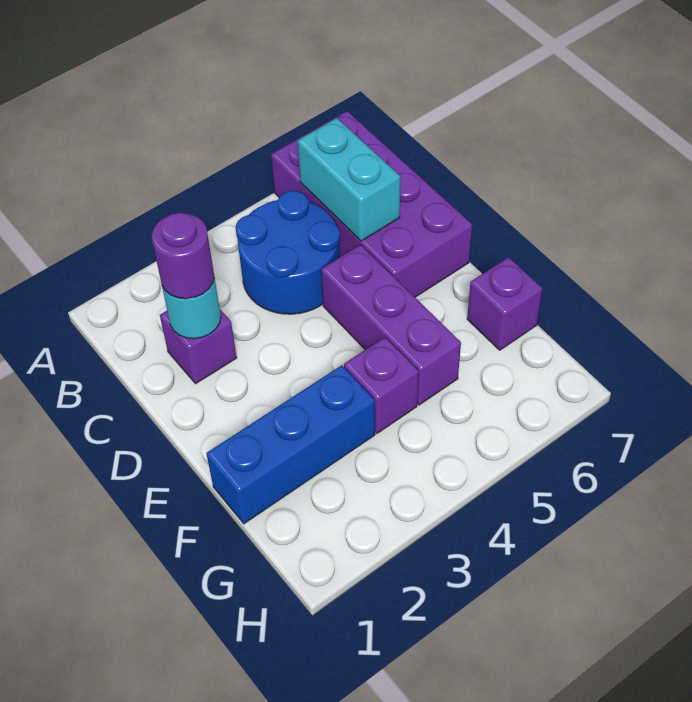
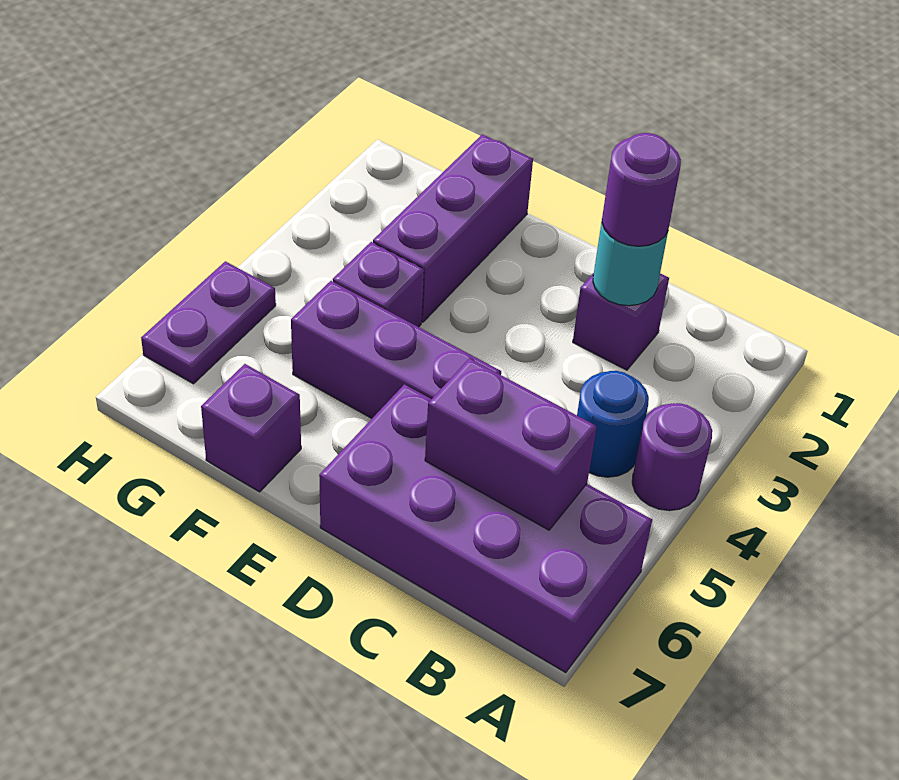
none -> purple 1x1 round brick [632,403,712,511]
blue 2x2 round brick [236,191,340,314] -> blue 1x1 round brick [577,371,649,477]
cyan 1x2 brick [298,118,400,241] -> purple 1x2 brick [425,358,597,530]
blue 1x3 brick [206,365,375,524] -> purple 1x3 brick [373,134,533,322]
none -> purple 1x2 plate [141,261,276,384]

